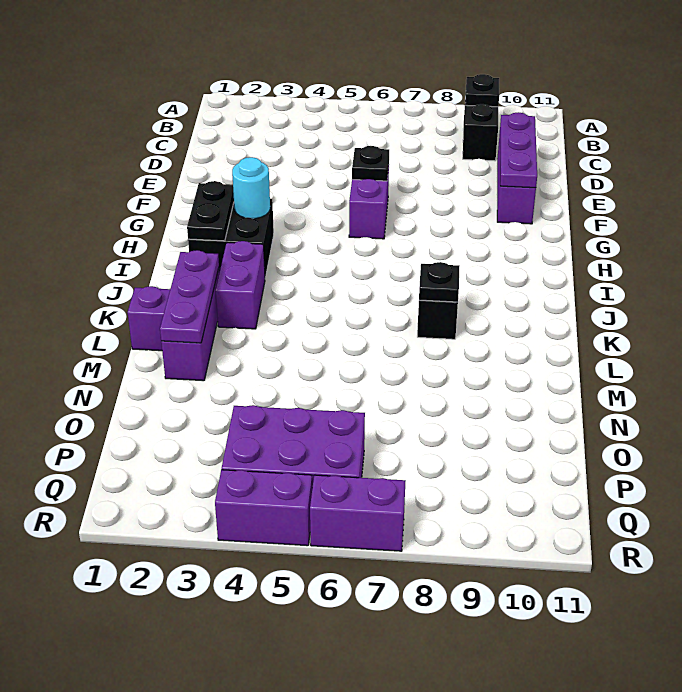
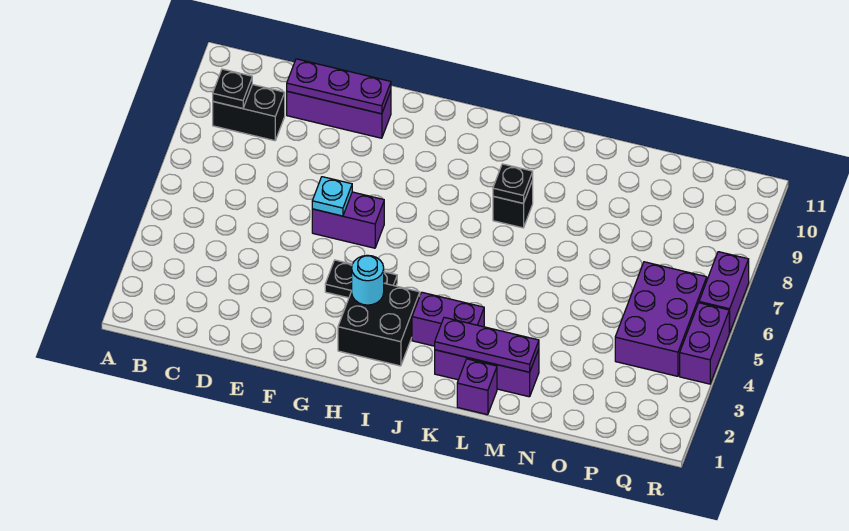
black 1x1 plate [352,146,389,181] -> cyan 1x1 plate [312,177,352,216]
black 1x2 plate [187,181,234,241] -> black 1x2 plate moved to [325,260,397,298]

